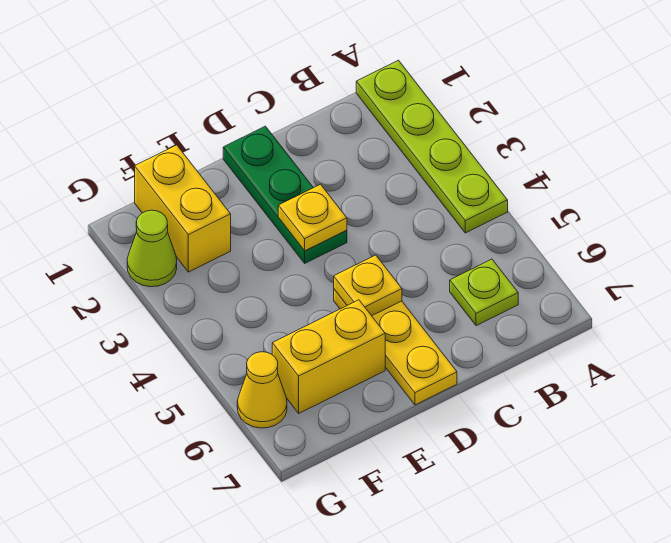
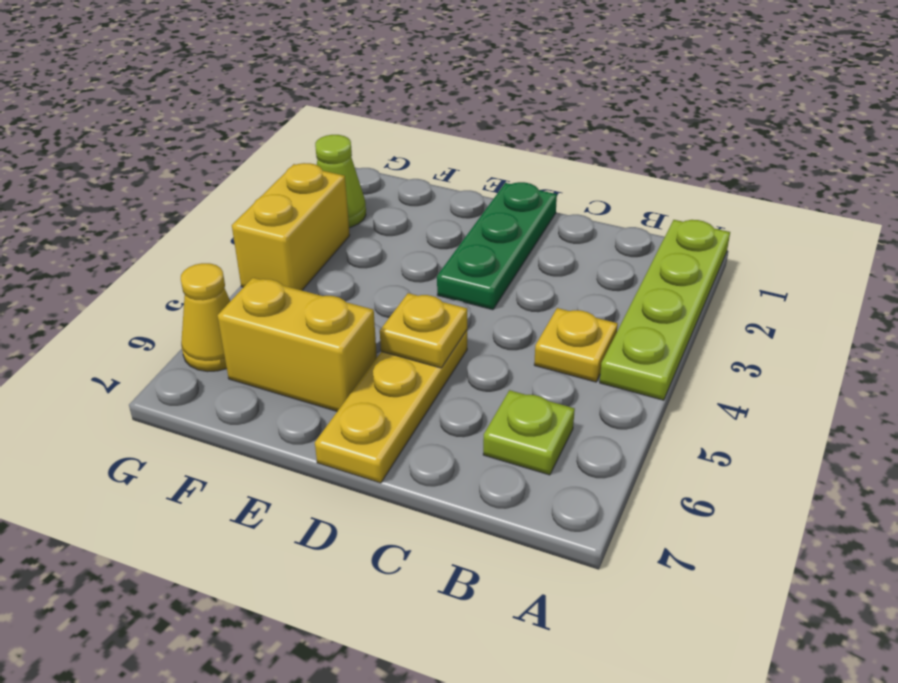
yellow 1x1 plate [278,184,347,251] -> yellow 1x1 plate moved to [534,308,618,382]
yellow 1x2 brick [135,145,231,272] -> yellow 1x2 brick moved to [232,163,350,290]

